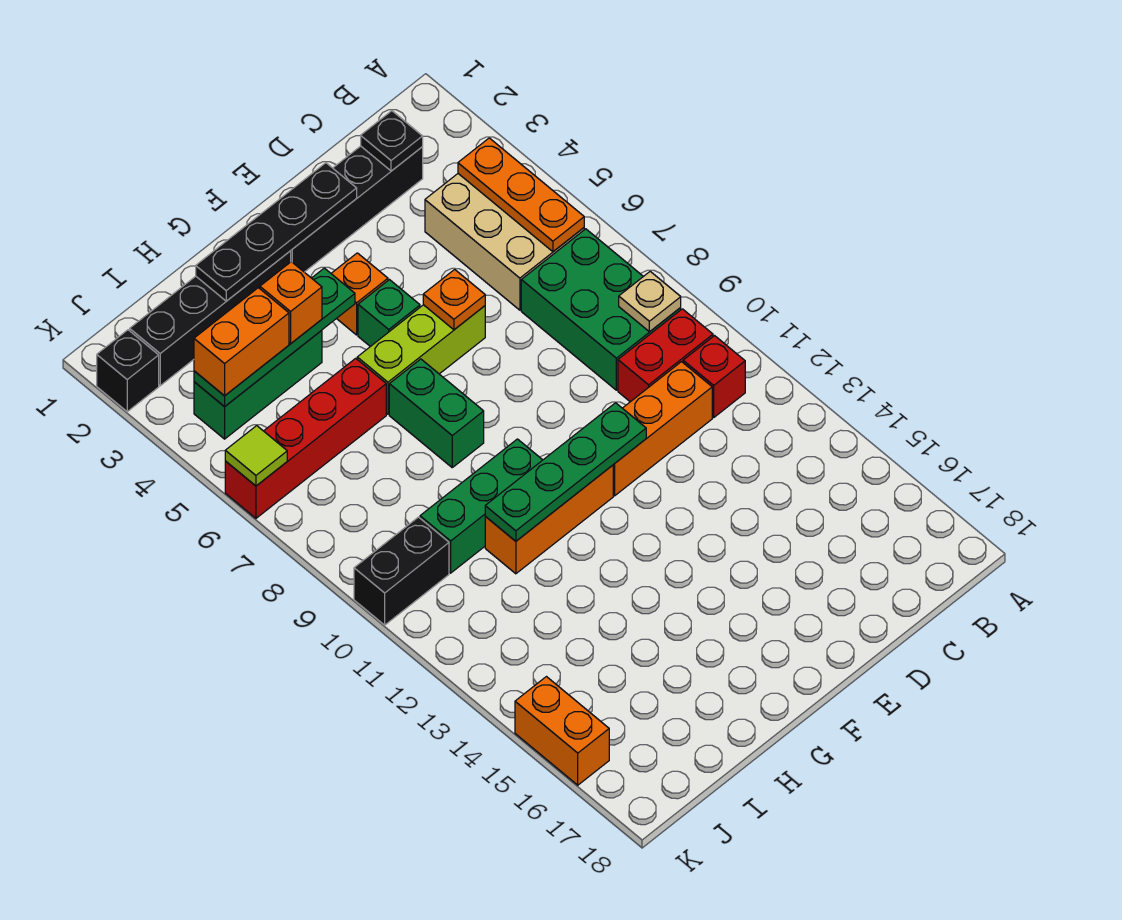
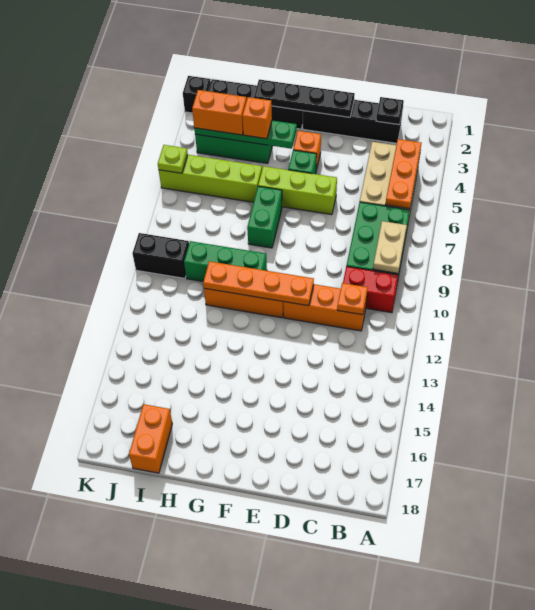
tan 1x1 plate [619,272,681,332] -> tan 1x2 plate [373,221,407,273]
red 1x1 brick [683,336,745,417] -> none
orange 1x1 plate [423,269,485,330] -> orange 1x1 plate moved to [337,283,368,315]
green 1x4 plate [485,403,646,541] -> orange 1x4 plate [203,261,314,306]
red 1x4 brick [225,358,386,518] -> lime 1x4 brick [159,155,262,202]
lime 1x1 tile [225,426,287,486] -> lime 1x1 plate [158,145,188,173]
orange 1x2 brick [515,677,609,785] -> orange 1x2 brick moved to [129,404,172,473]

